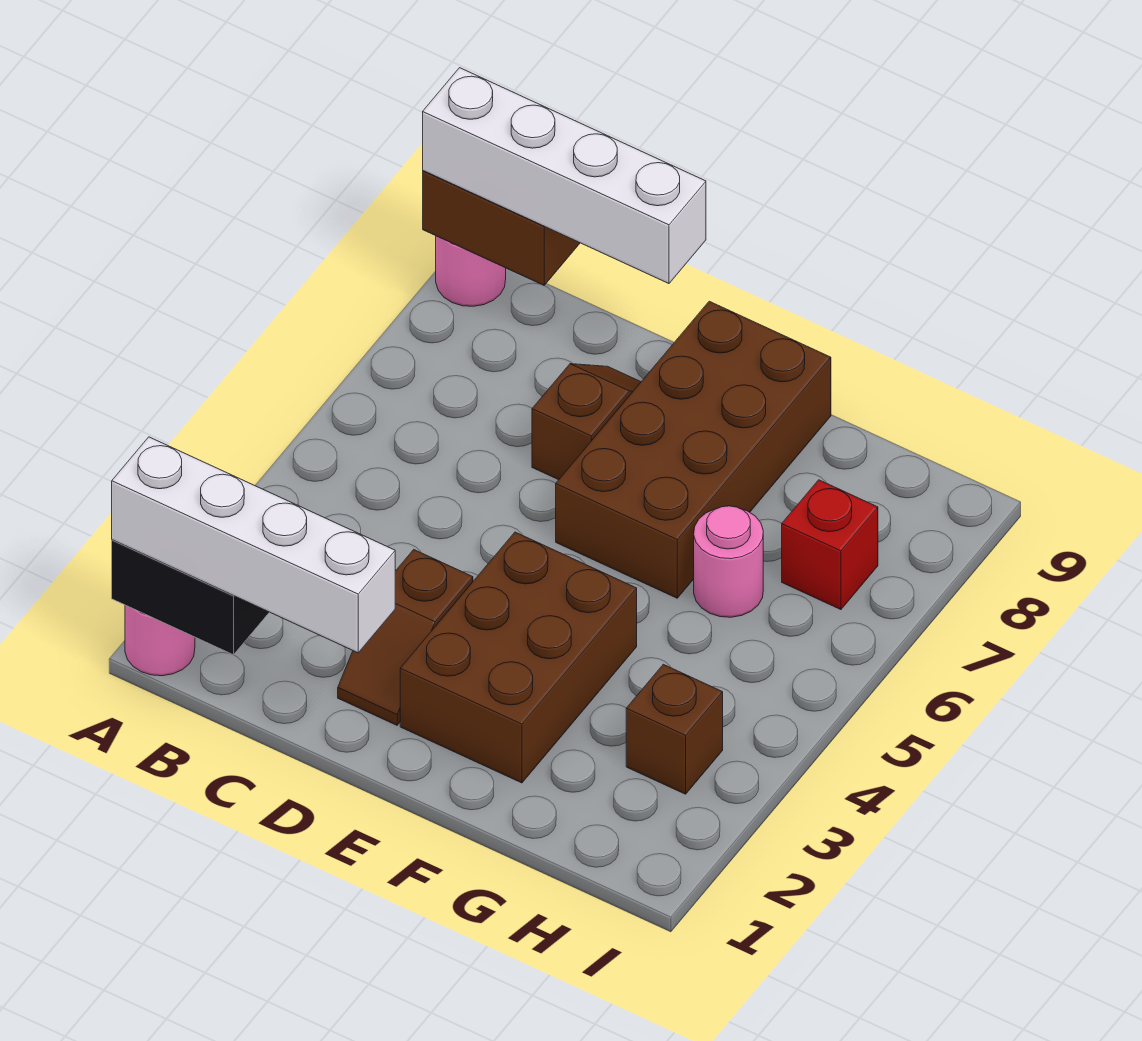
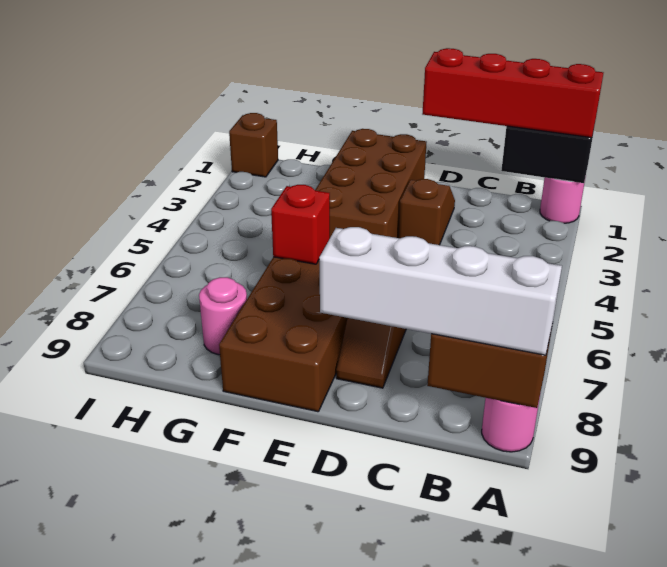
white 1x4 brick [112,437,395,653] -> red 1x4 brick [422,48,603,138]
brown 2x3 brick [400,532,637,783] -> brown 2x4 brick [315,129,427,238]
pink 1x1 round brick [694,506,763,617] -> pink 1x1 round brick moved to [199,277,247,355]
brown 1x1 brick [626,664,723,794] -> brown 1x1 brick moved to [229,113,278,177]
red 1x1 brick [782,480,878,610] -> red 1x1 brick moved to [271,185,330,264]

